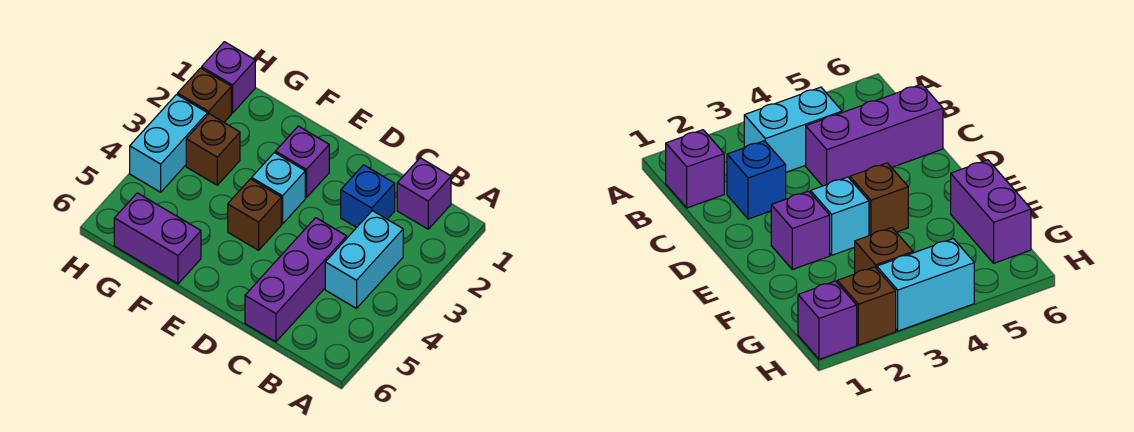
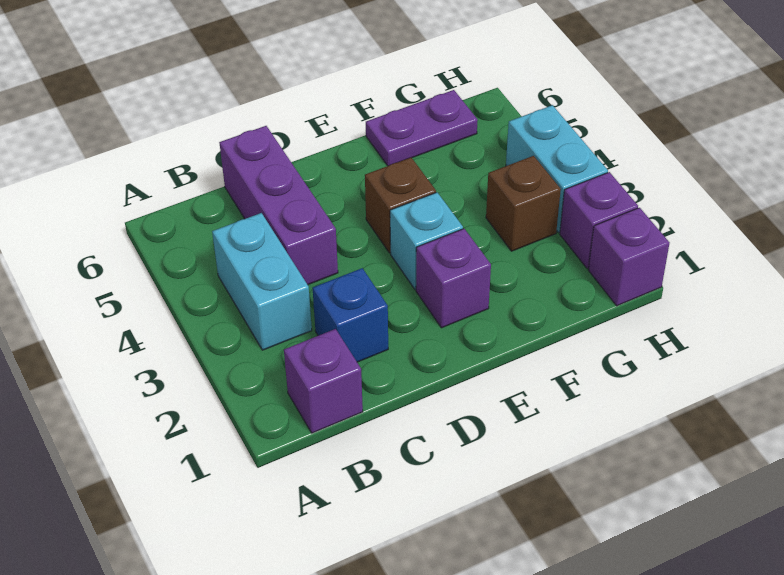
purple 1x2 brick [114,193,201,284] -> purple 1x2 plate [366,90,478,166]
brown 1x1 brick [178,68,231,122] -> purple 1x1 brick [560,172,638,268]

